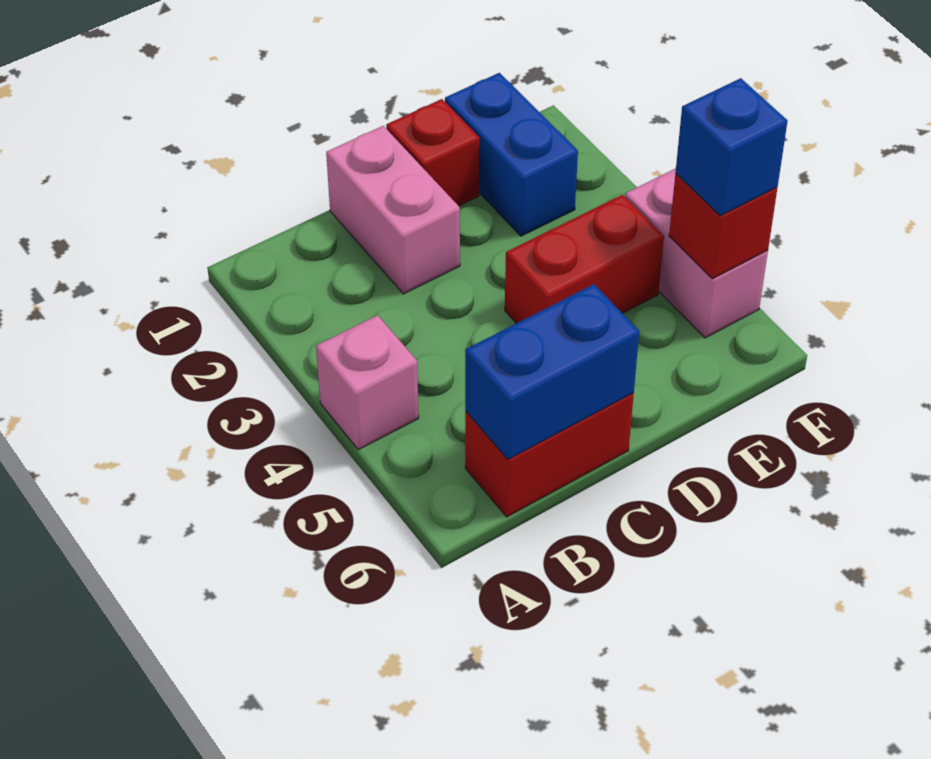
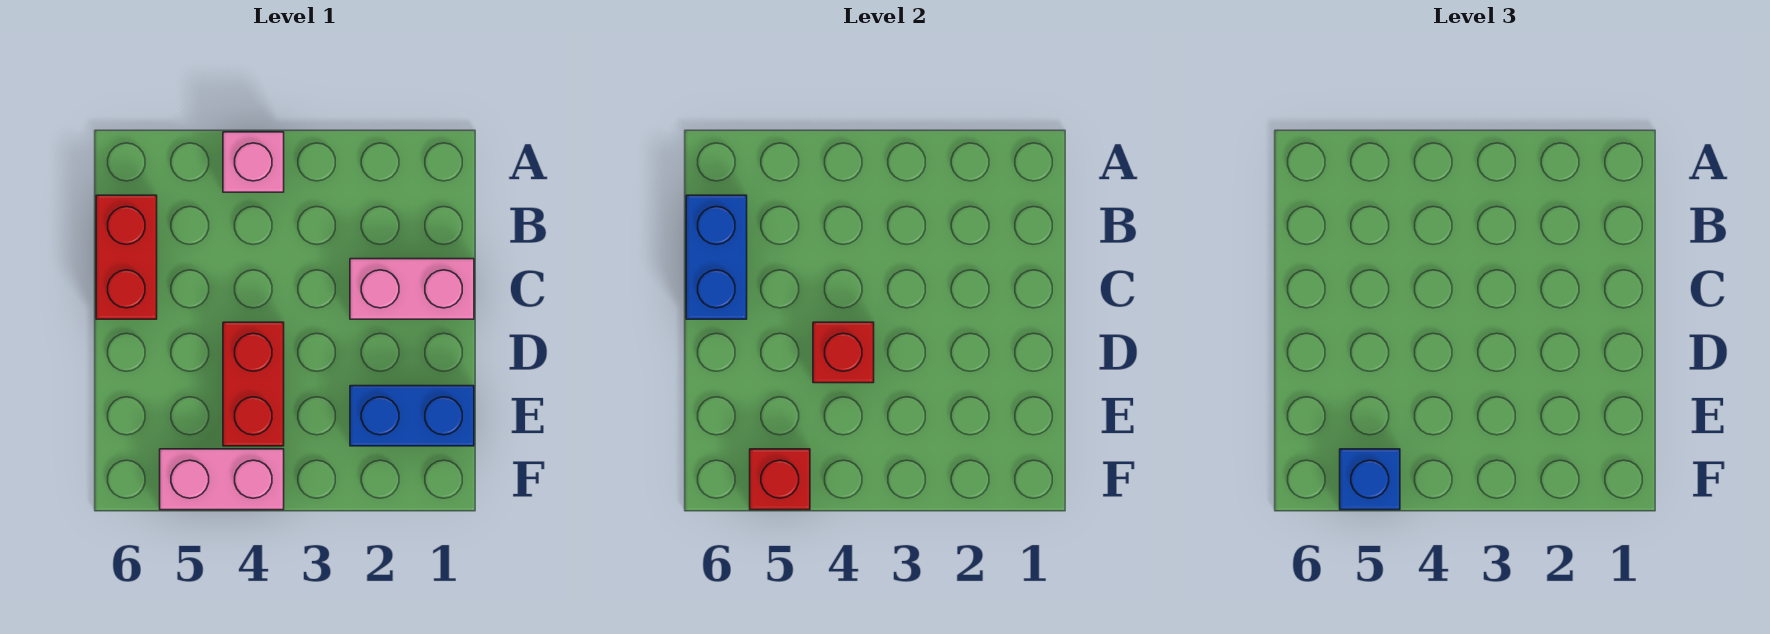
red 1x1 brick [386,99,479,206] -> red 1x1 brick moved to [813,322,874,383]

